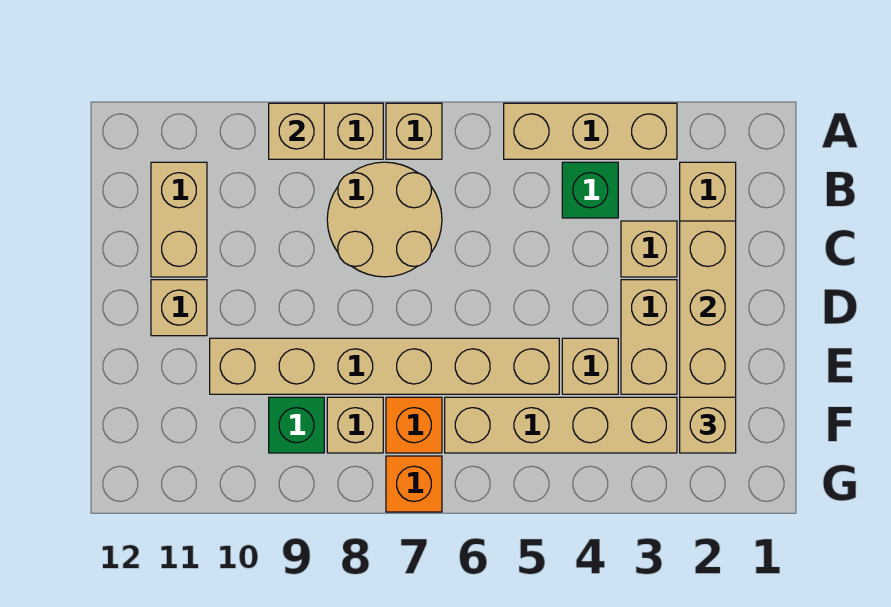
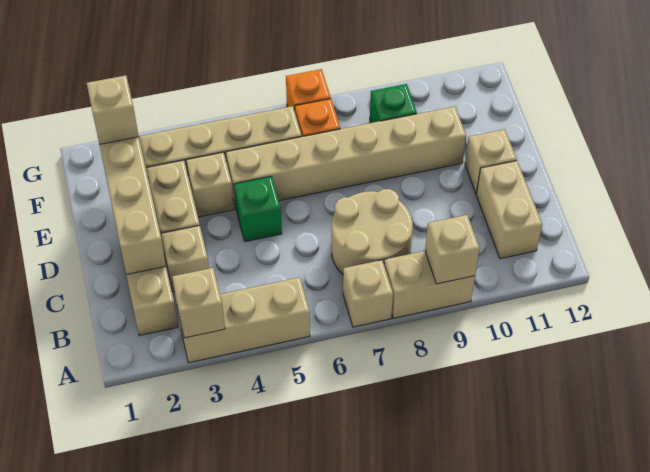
green 1x1 brick [562,162,618,218] -> green 1x1 brick moved to [234,176,282,242]
tan 1x1 brick [327,397,383,453] -> tan 1x1 brick moved to [172,268,225,338]

